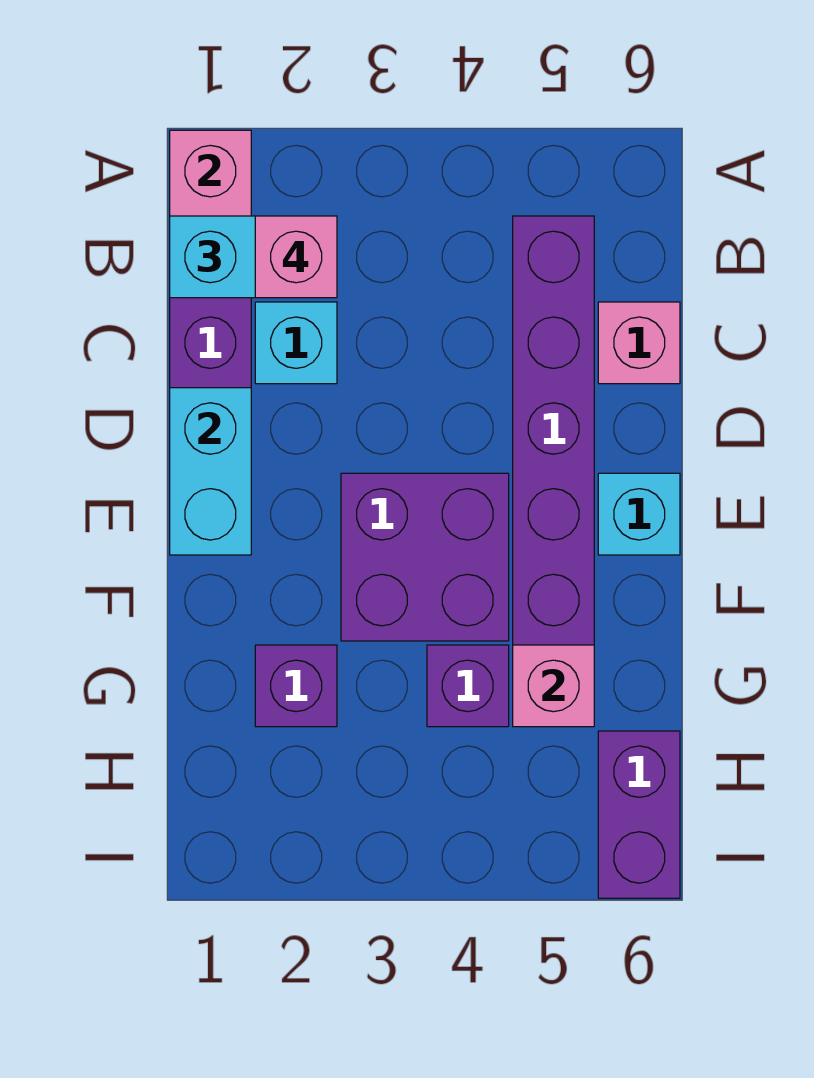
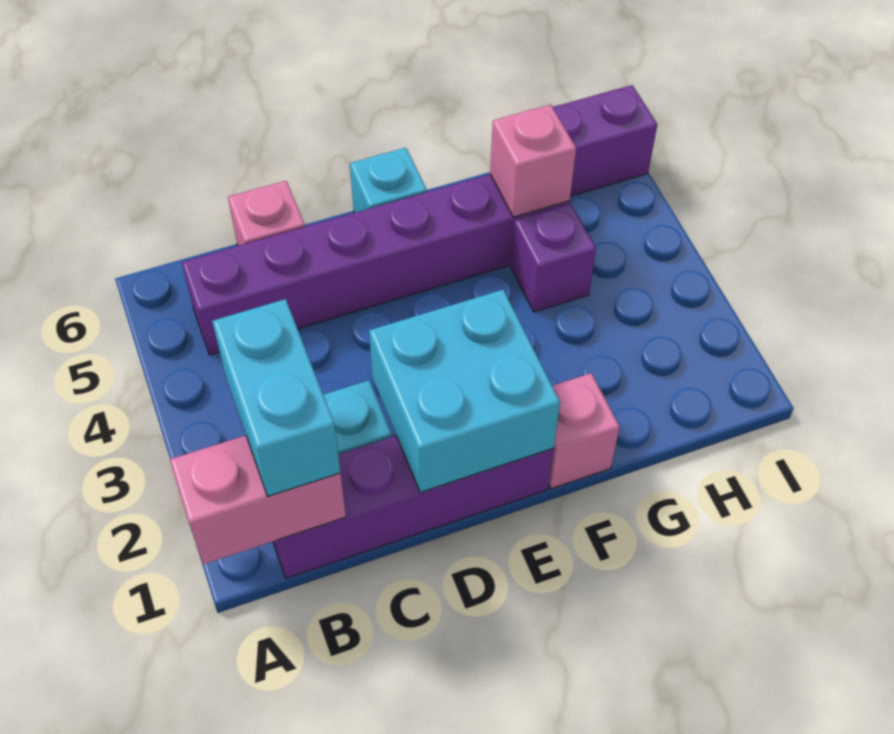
pink 1x1 brick [255,216,337,298] -> pink 1x1 brick moved to [548,373,620,489]
cyan 1x2 brick [170,388,251,555] -> cyan 2x2 brick [369,290,560,493]
purple 2x2 brick [341,473,509,641] -> none
purple 1x1 brick [255,645,337,727] -> none

